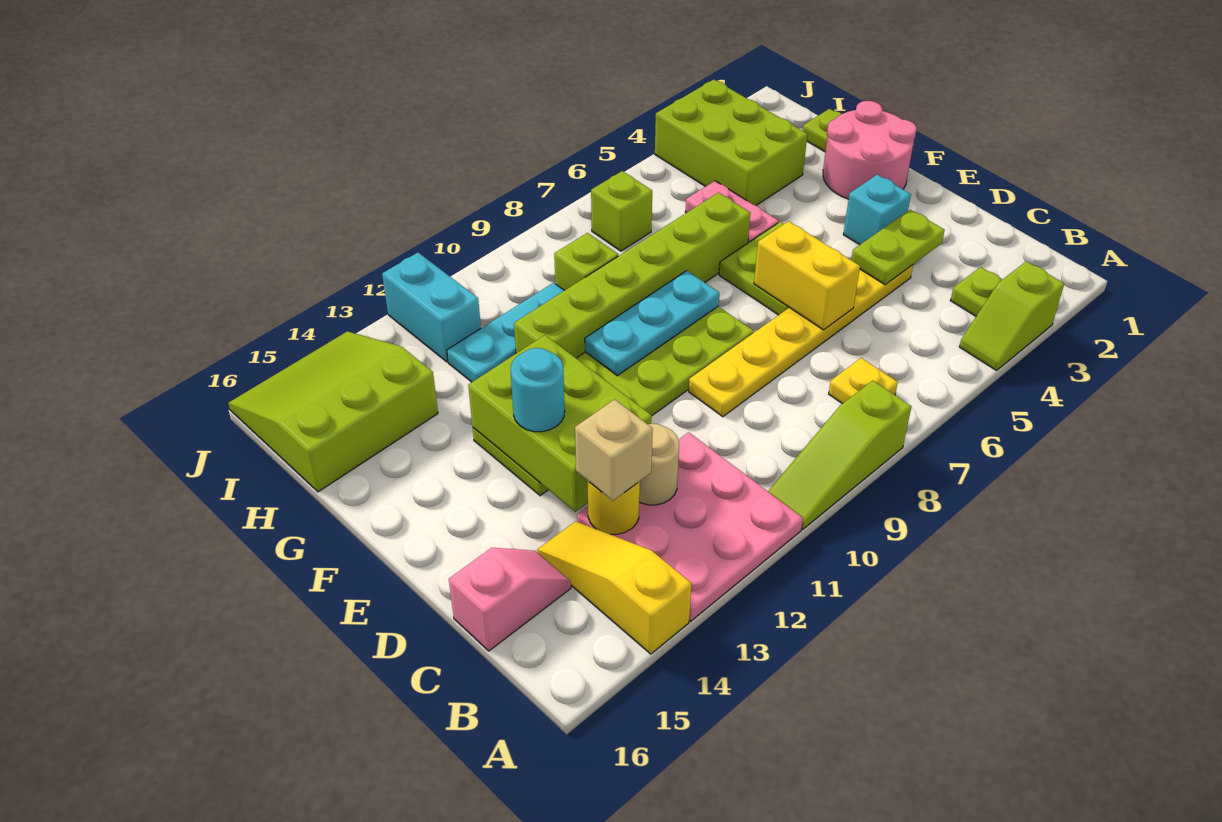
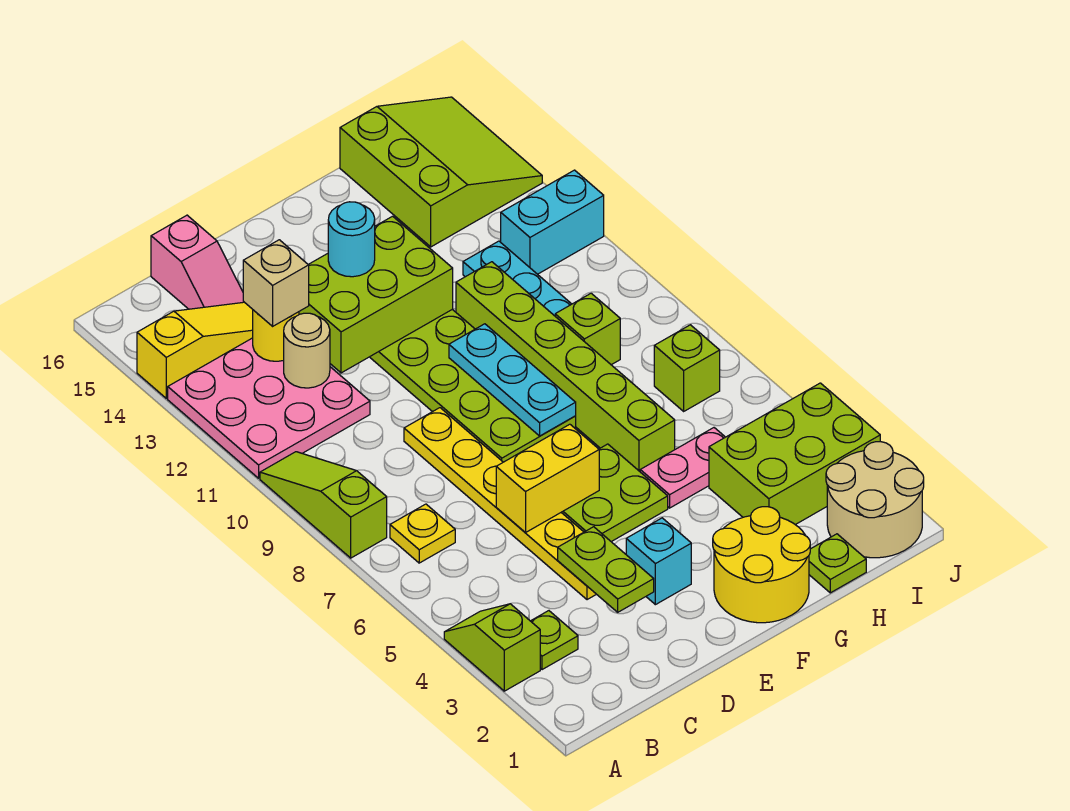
pink 2x2 round brick [823,101,917,199] -> yellow 2x2 round brick [713,507,810,623]
none -> tan 2x2 round brick [826,442,924,558]

